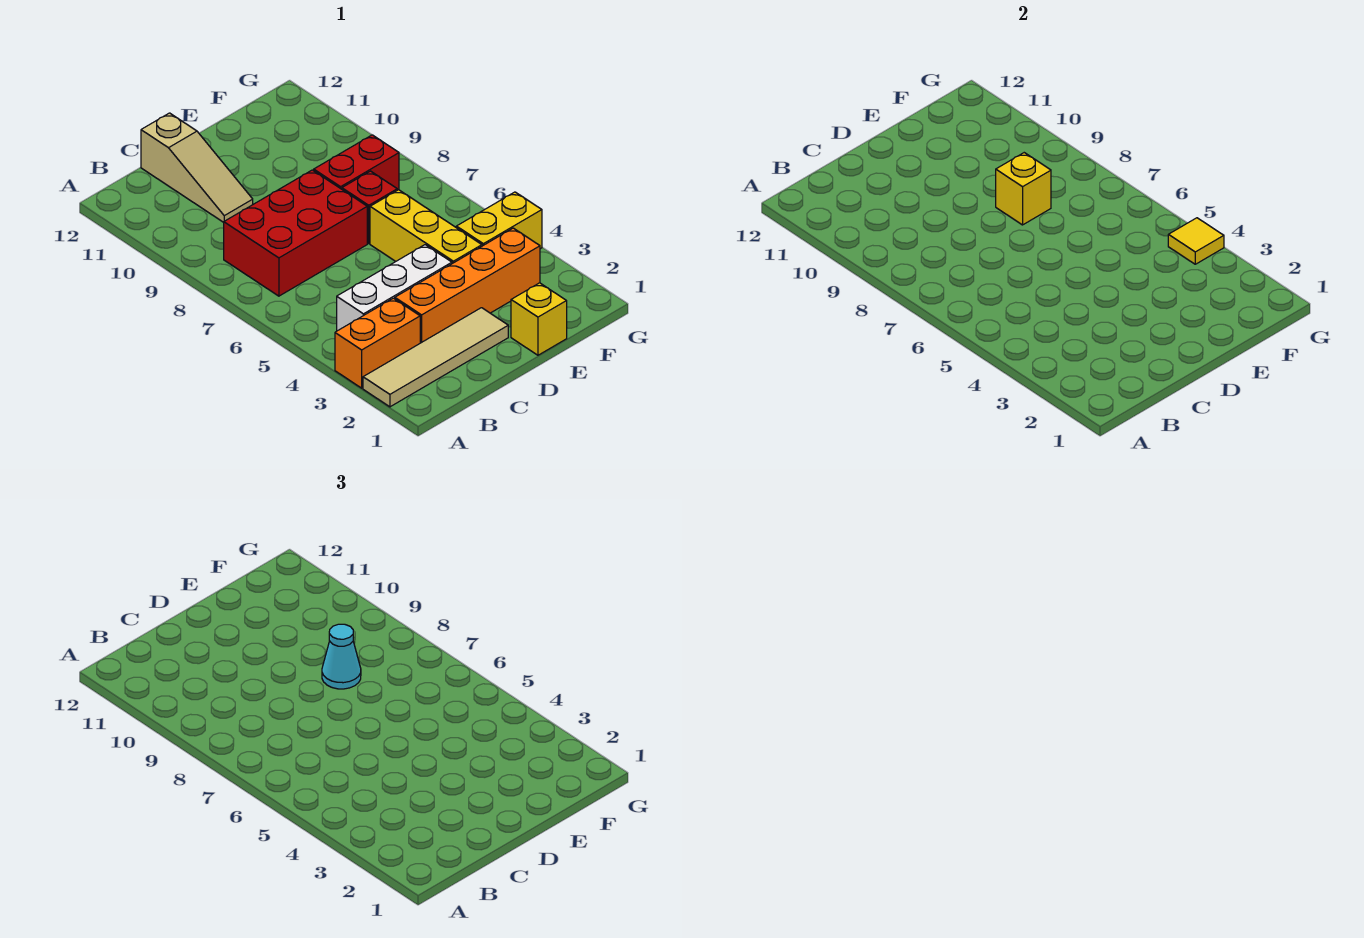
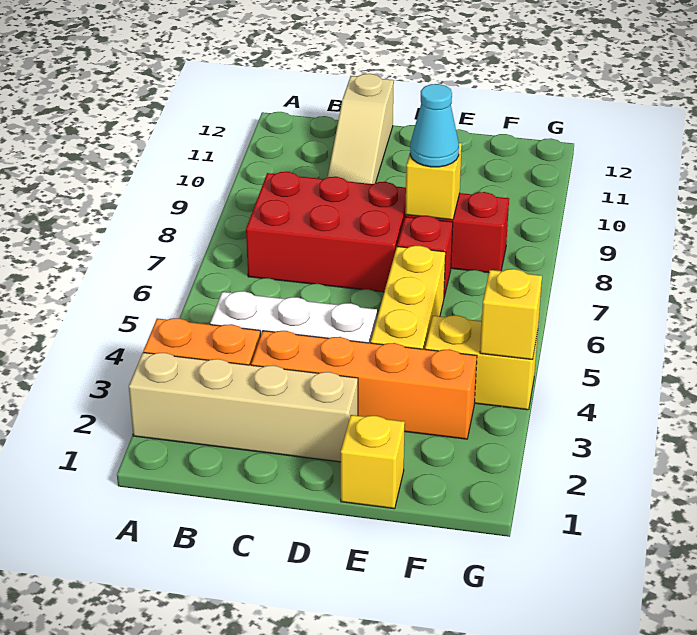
tan 1x4 tile [363,308,508,407] -> tan 1x4 brick [129,352,358,462]
yellow 1x1 tile [1168,218,1224,264] -> yellow 1x1 brick [480,269,542,360]

